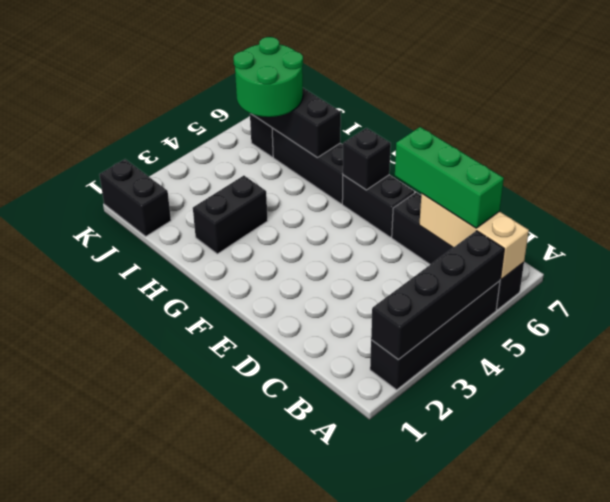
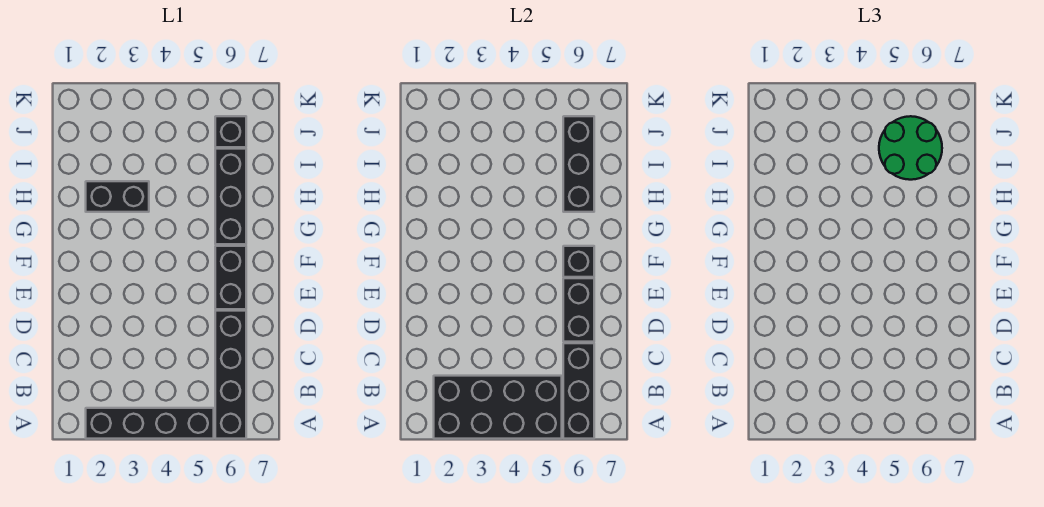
black 1x4 brick [371,231,504,360] -> black 2x4 brick [434,376,562,439]
tan 1x3 brick [419,194,529,279] -> black 1x3 brick [563,343,594,439]
green 1x3 brick [395,127,504,228] -> none
black 1x2 brick [99,159,171,236] -> black 1x2 brick moved to [563,278,594,342]

